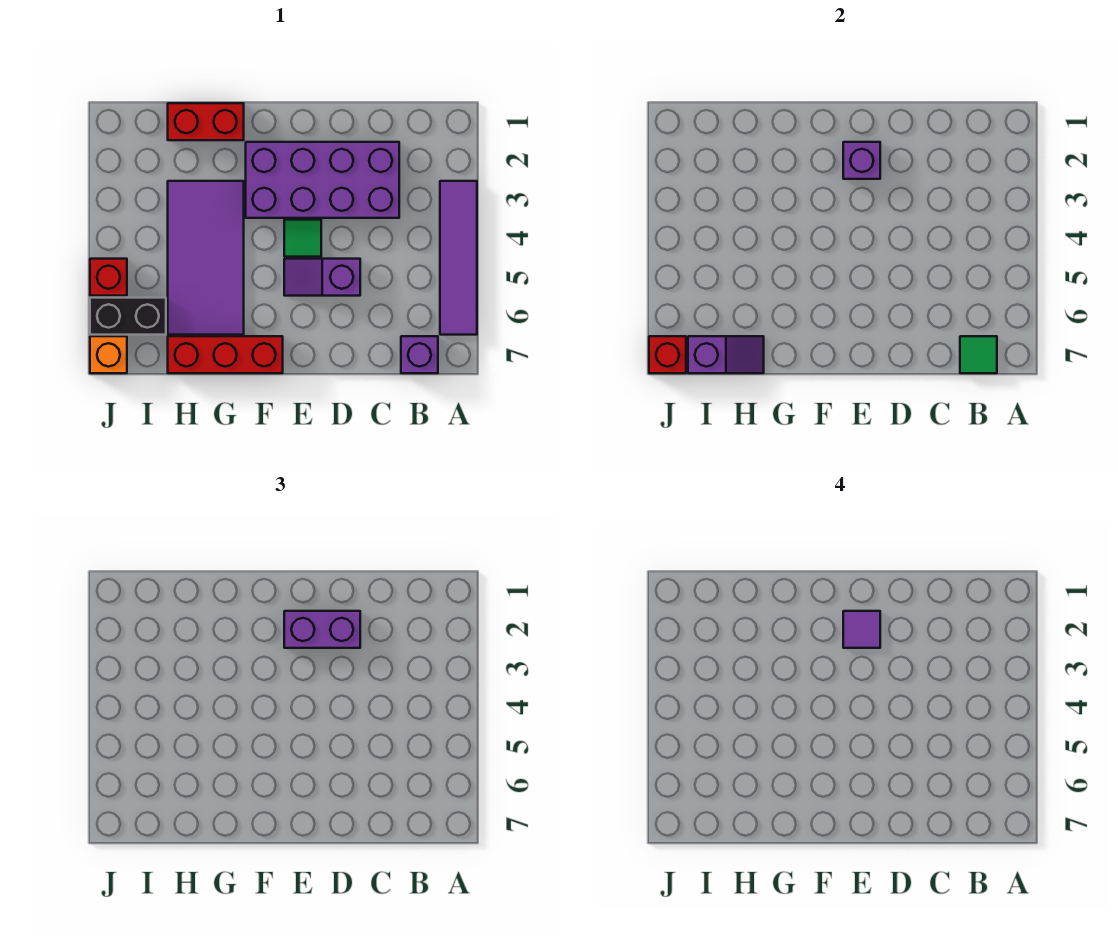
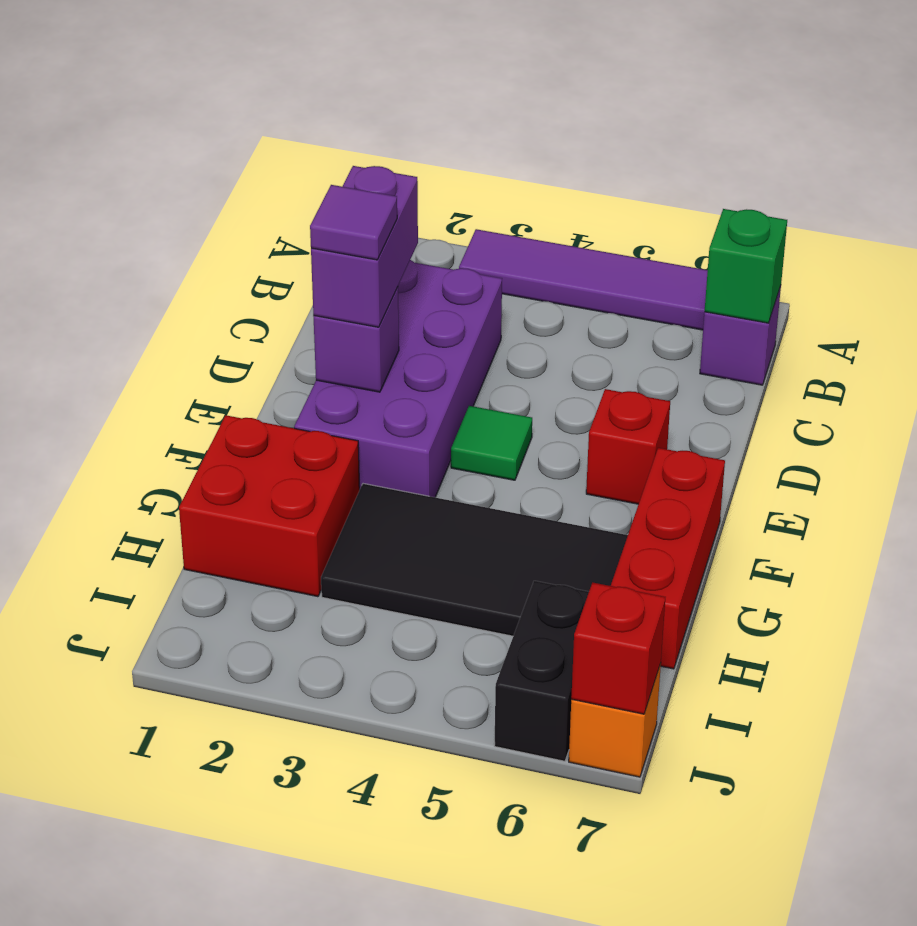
green 1x1 tile [960,336,997,373] -> green 1x1 brick [705,209,787,323]
purple 1x2 slope [284,259,360,296] -> none
red 1x2 brick [168,103,244,140] -> red 2x2 brick [179,415,360,597]
purple 2x4 tile [168,181,244,335] -> black 2x4 tile [321,484,628,636]
purple 1x2 slope [688,336,764,373] -> none
red 1x1 brick [90,259,127,296] -> red 1x1 brick moved to [586,389,670,504]

